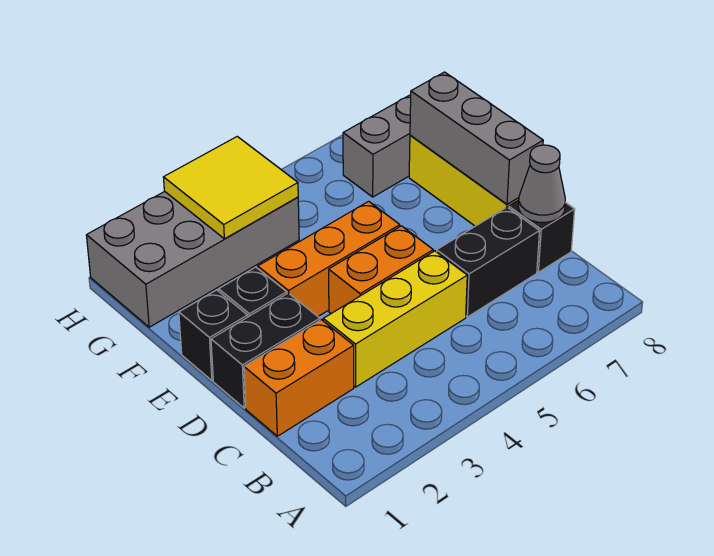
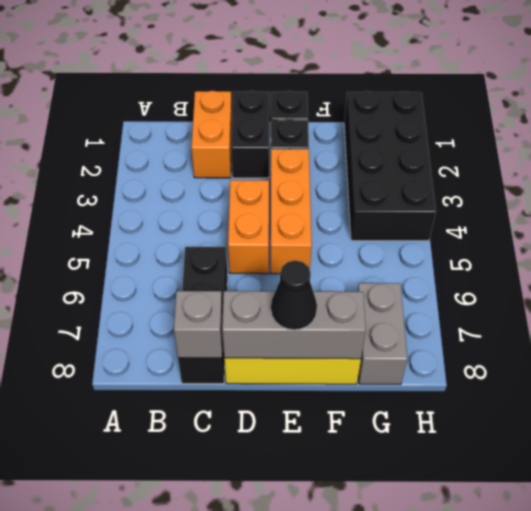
yellow 1x3 brick [323,251,467,387] -> none
grey 1x1 cone [519,145,565,223] -> grey 1x1 brick [174,291,223,358]
none -> black 1x1 cone [271,260,317,330]
grey 2x4 brick [86,191,299,327] -> black 2x4 brick [344,91,436,241]
yellow 2x2 tile [163,136,298,239] -> none

